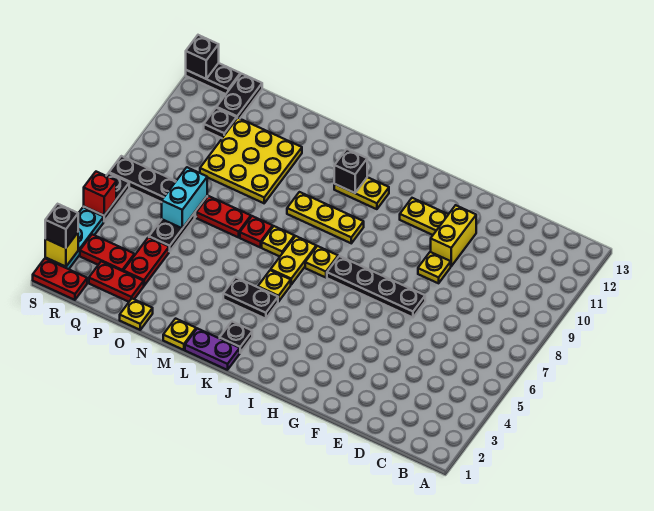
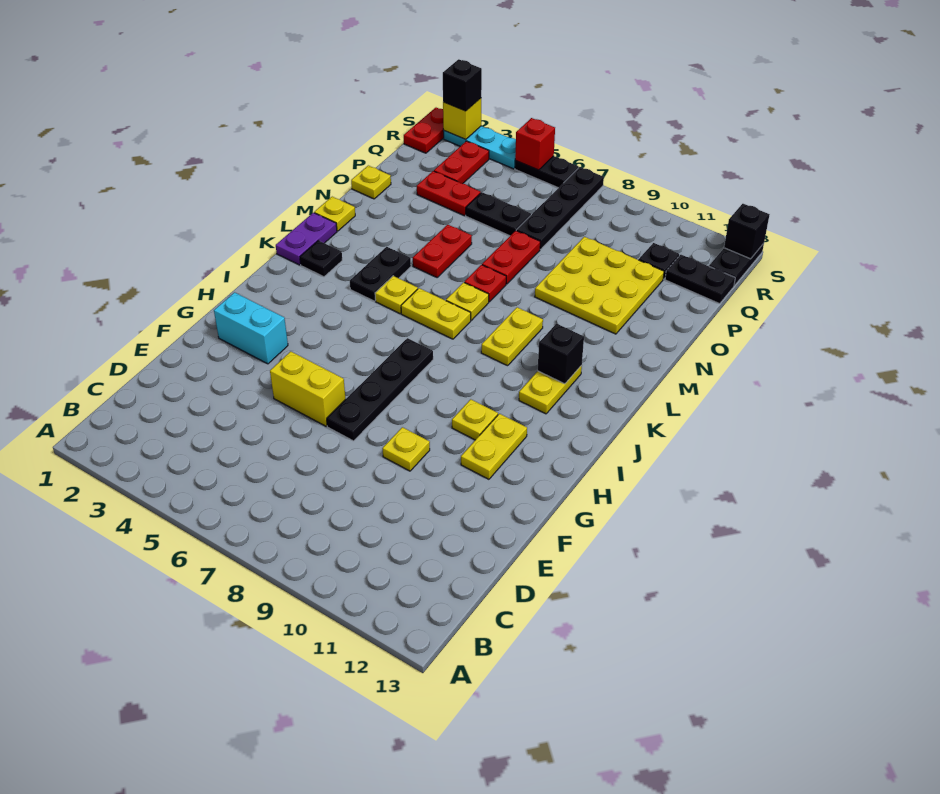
yellow 1x2 brick [431,205,476,266] -> yellow 1x2 brick moved to [270,351,346,426]
yellow 1x1 plate [305,246,338,278] -> yellow 1x1 plate moved to [452,399,498,440]
yellow 1x3 plate [287,192,364,243] -> yellow 1x2 plate [481,307,543,366]
red 1x2 plate [89,261,144,302] -> red 1x2 plate moved to [413,225,472,277]
cyan 1x2 brick [162,167,207,228] -> cyan 1x2 brick moved to [214,292,288,364]

